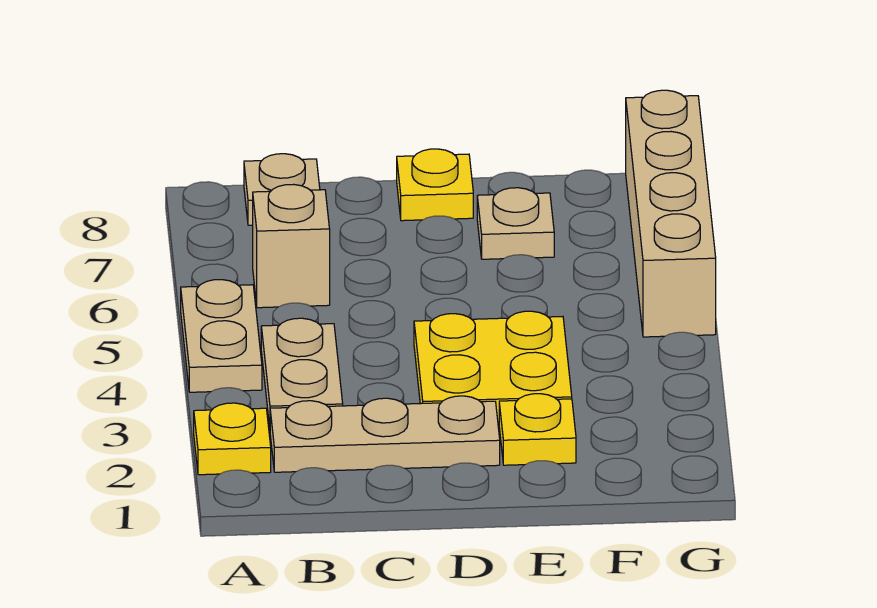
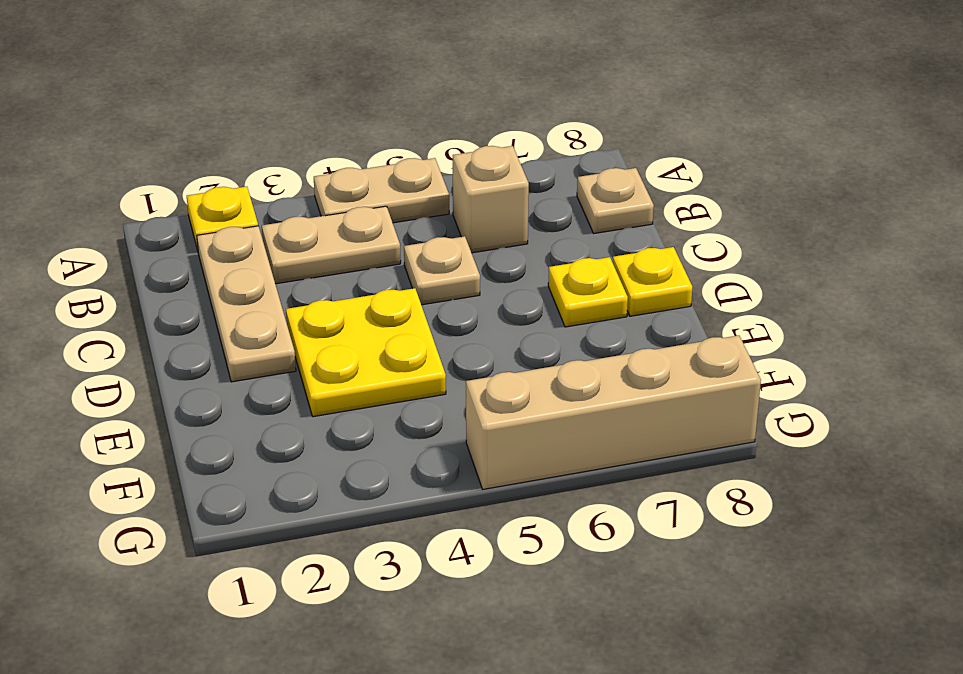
yellow 1x1 plate [499,394,576,465] -> yellow 1x1 plate moved to [548,257,628,327]
tan 1x1 plate [477,188,554,259] -> tan 1x1 plate moved to [404,236,480,305]

